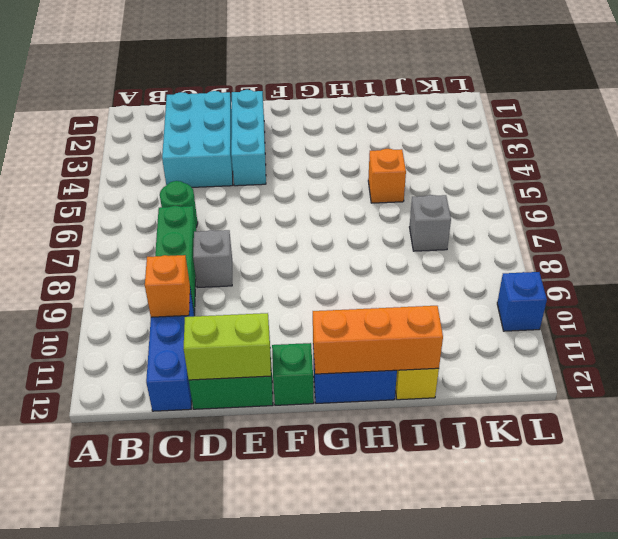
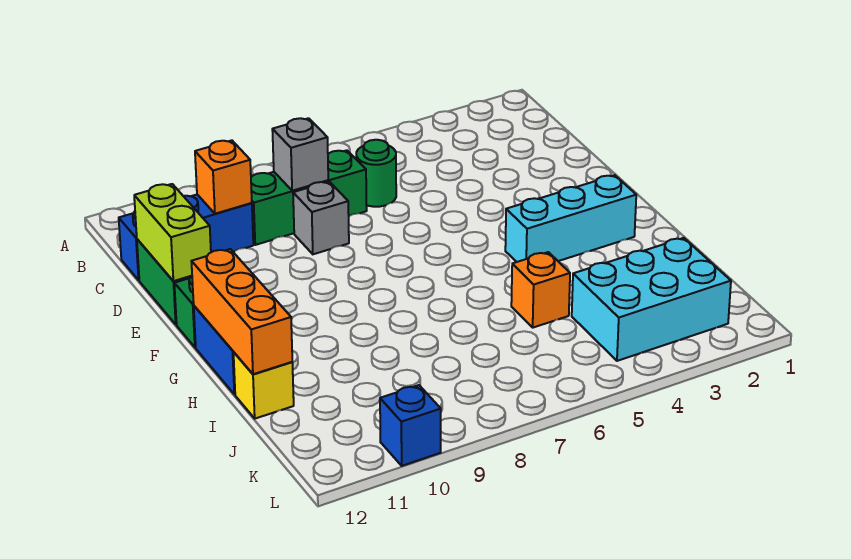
cyan 2x3 brick [162,91,233,187] -> cyan 2x3 brick moved to [572,238,731,361]
cyan 1x3 brick [231,90,266,186] -> cyan 1x3 brick moved to [505,175,636,262]
grey 1x1 brick [410,195,451,251] -> grey 1x1 brick moved to [272,118,328,191]

